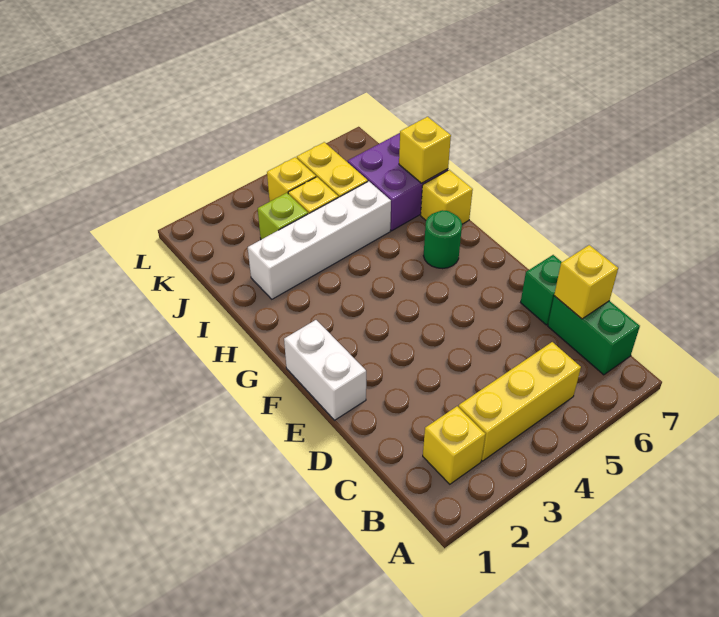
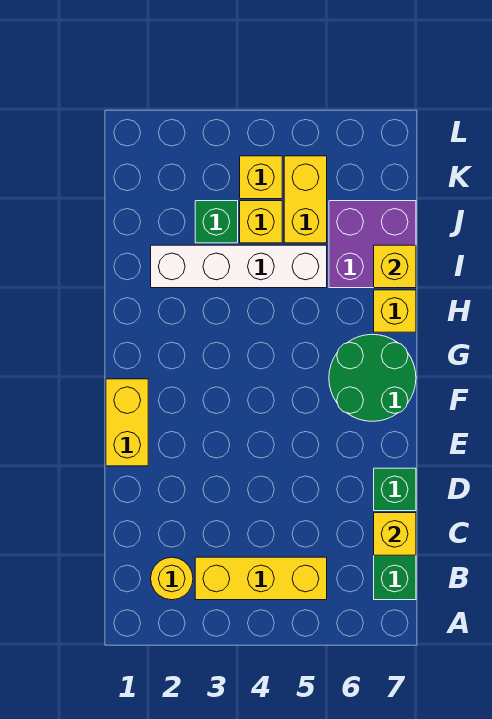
yellow 1x1 brick [423,406,485,484] -> yellow 1x1 round brick [151,557,193,600]
white 1x2 brick [284,320,366,420] -> yellow 1x2 brick [106,379,148,466]
green 1x1 round brick [424,210,462,269] -> green 2x2 round brick [329,334,416,421]
lime 1x1 brick [258,193,308,239] -> green 1x1 brick [195,201,238,243]

